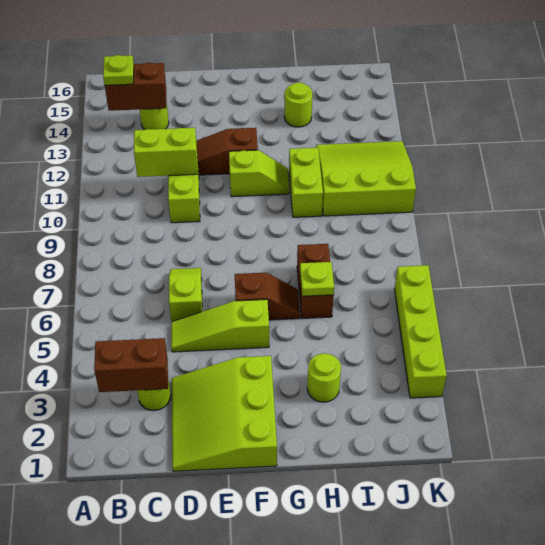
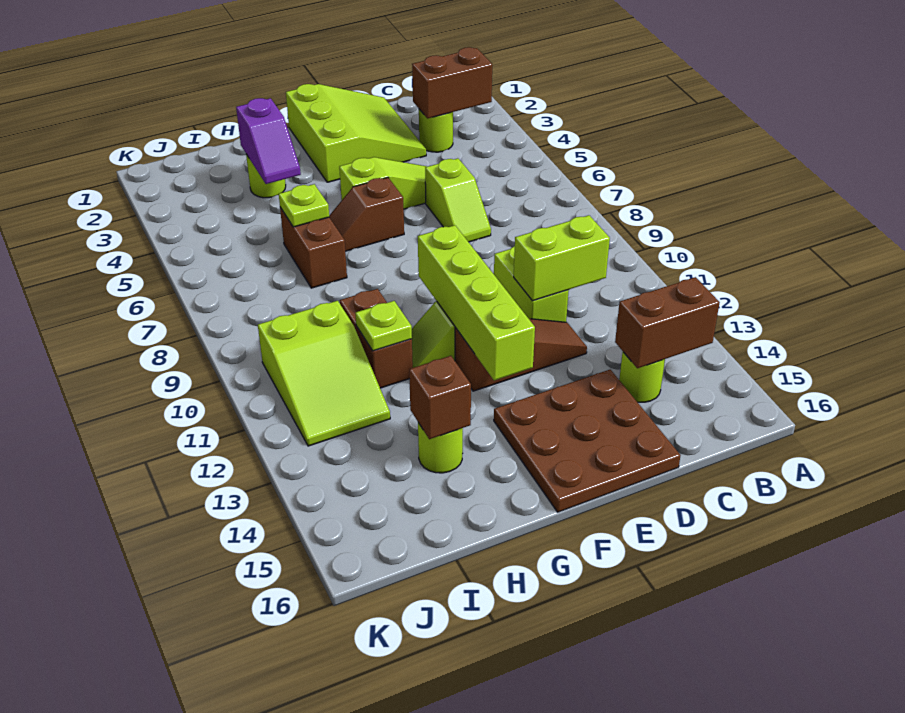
lime 1x1 plate [103,55,134,85] -> lime 1x1 plate moved to [355,301,412,351]
none -> brown 3x3 plate [494,370,680,512]
none -> purple 1x2 slope [236,98,301,184]
lime 1x2 brick [289,148,323,217] -> brown 1x2 brick [340,289,413,388]
none -> brown 1x1 brick [409,356,471,439]
lime 3x3 slope [316,141,416,216] -> lime 2x3 slope [258,301,390,446]
lime 1x4 brick [395,265,447,398] -> lime 1x4 brick moved to [418,225,535,380]

